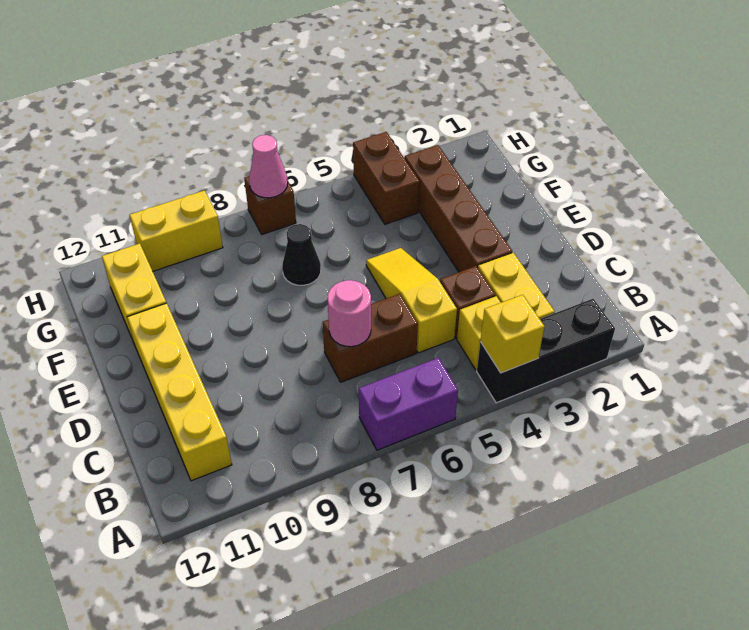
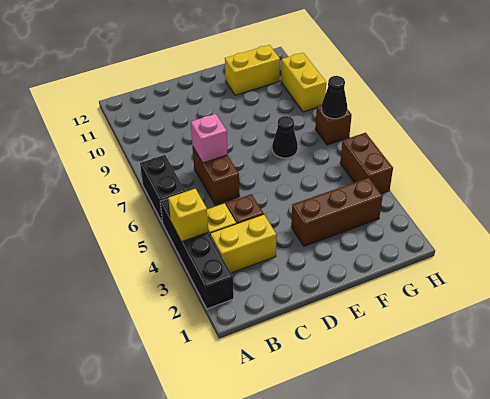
black 1x3 brick [477,299,615,403] -> black 1x4 brick [160,199,234,309]
purple 1x2 brick [359,358,458,450] -> black 1x2 brick [140,155,186,223]
yellow 1x4 brick [127,303,232,481] -> none
yellow 1x3 slope [366,248,457,353] -> none
pink 1x1 round brick [327,280,371,347] -> pink 1x1 brick [191,114,228,163]
brown 1x4 brick [405,145,512,272] -> brown 1x3 brick [291,178,383,246]
brown 1x2 brick [353,132,420,224] -> brown 1x2 brick turned to [340,133,393,194]
pink 1x1 cone [249,135,288,198] -> black 1x1 cone [321,76,347,119]

